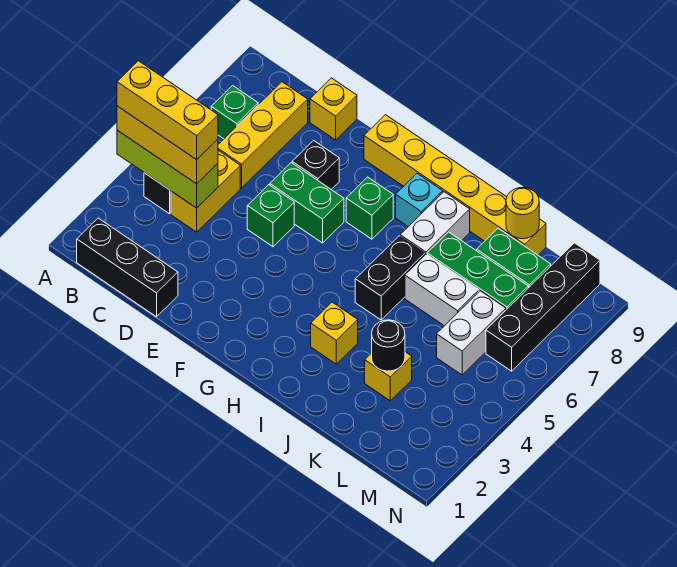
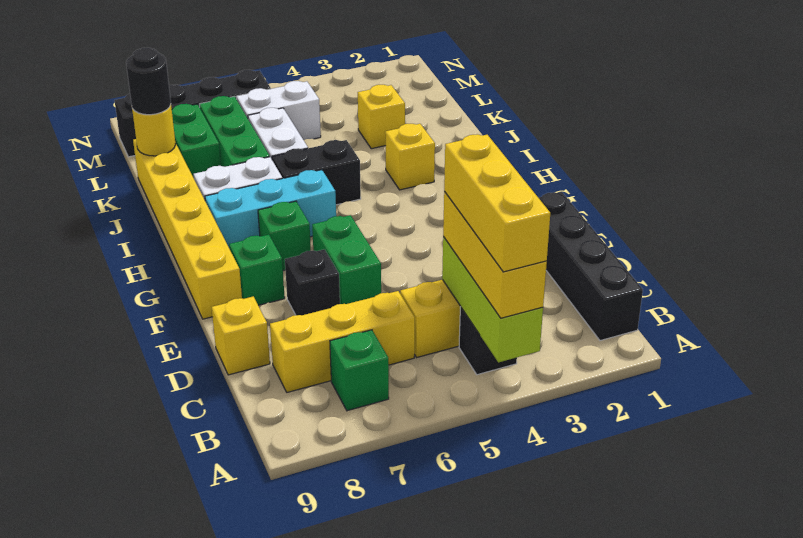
black 1x3 brick [77,218,178,317] -> black 1x4 brick [538,192,643,341]
green 1x1 brick [247,185,294,247] -> green 1x1 brick moved to [229,235,285,305]
cyan 1x1 brick [396,174,443,227] -> cyan 1x3 brick [205,170,336,249]
black 1x1 round brick [372,320,405,371] -> black 1x1 round brick moved to [126,48,171,115]

